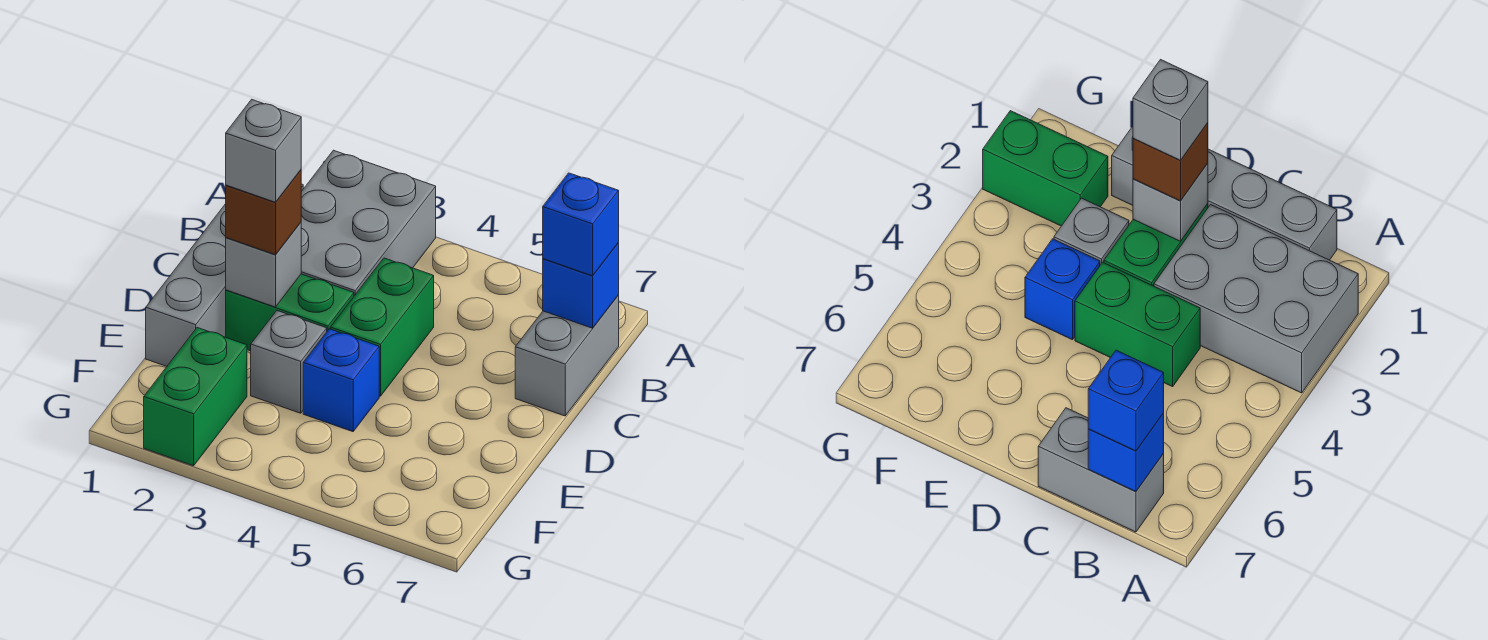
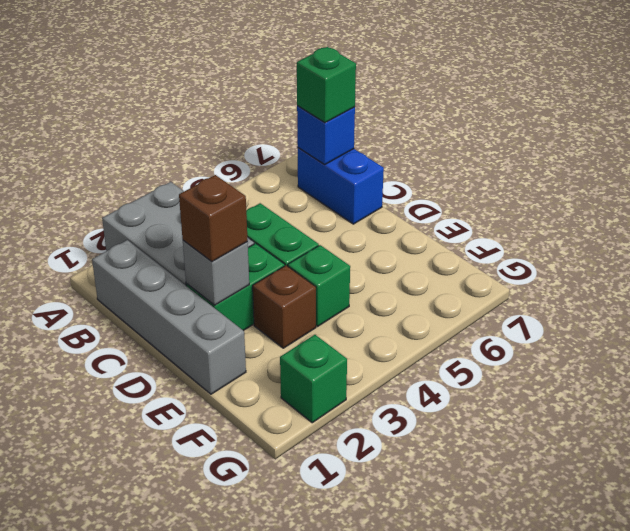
grey 1x2 brick [515,295,619,416] -> blue 1x2 brick [298,148,384,224]
blue 1x1 brick [543,173,619,276] -> green 1x1 brick [297,47,356,123]
grey 1x1 brick [226,99,301,202] -> none
grey 1x1 brick [251,311,327,413] -> brown 1x1 brick [253,266,316,348]
blue 1x1 brick [303,329,379,432] -> green 1x1 brick [288,245,350,326]
green 1x2 brick [144,328,247,466] -> green 1x1 brick [280,335,347,423]

